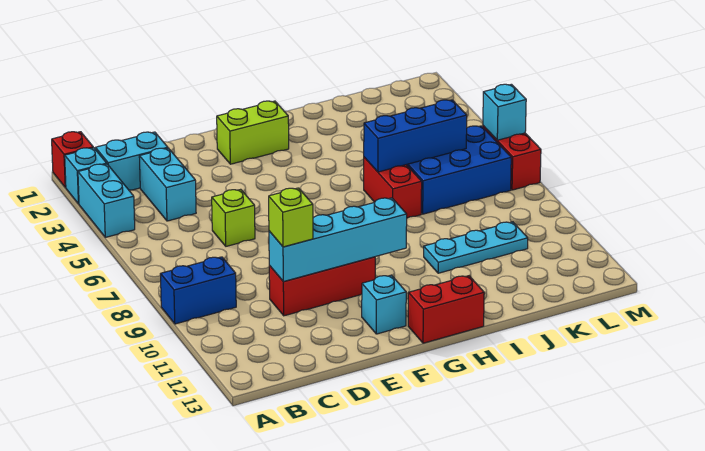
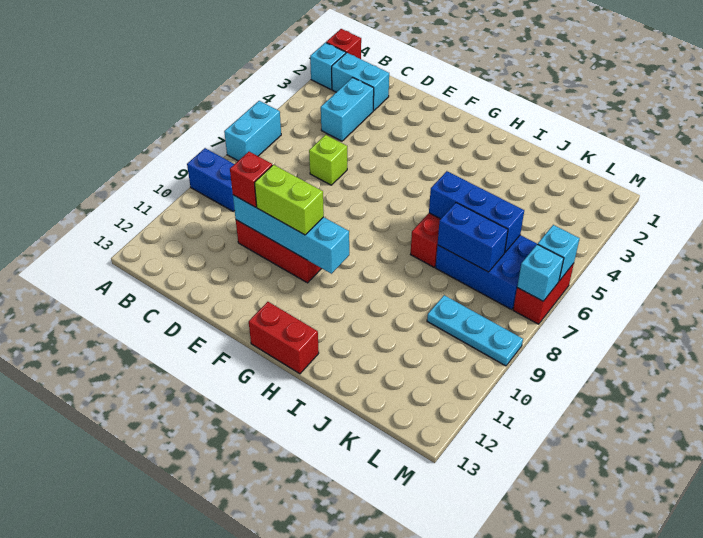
cyan 1x2 brick [78,164,135,237] -> cyan 1x2 brick moved to [224,101,281,161]
lime 1x1 brick [269,188,313,247] -> red 1x1 brick [230,152,272,207]
lime 1x2 brick [217,101,289,164] -> lime 1x2 brick moved to [255,165,324,235]
cyan 1x1 brick [362,275,406,334] -> cyan 1x1 brick moved to [517,244,564,301]
cyan 1x3 plate [424,222,528,273] -> cyan 1x3 plate moved to [427,295,523,366]
none -> blue 1x2 brick [437,203,508,272]

